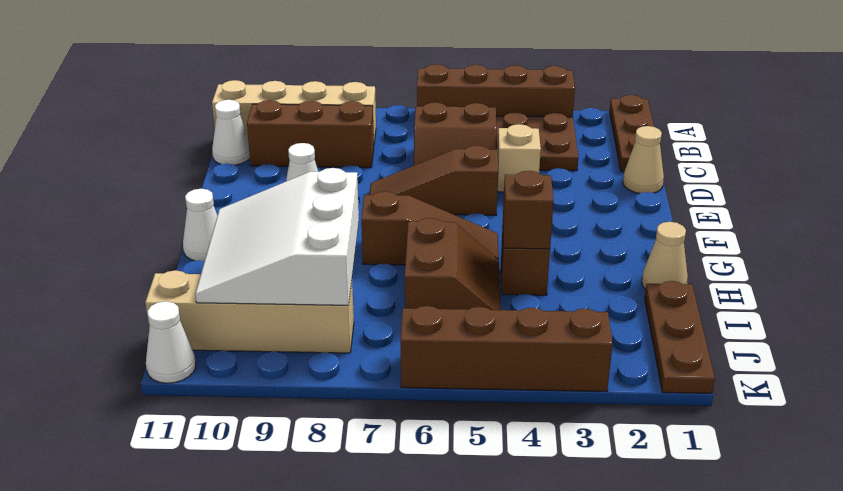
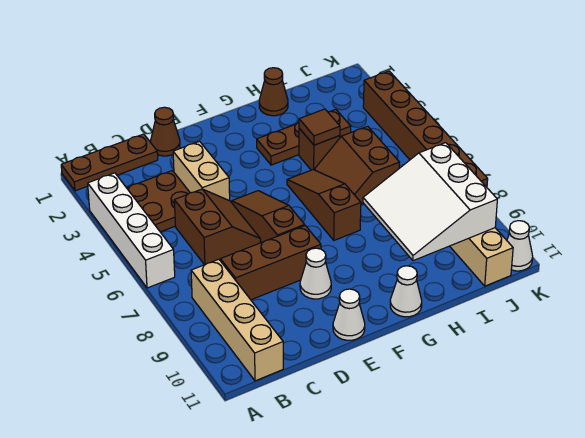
brown 1x4 brick [417,64,575,117] -> white 1x4 brick [88,173,175,288]
brown 1x3 brick [247,100,374,168] -> brown 1x3 brick turned to [220,226,321,300]
white 1x1 cone [212,100,250,165] -> white 1x1 cone moved to [333,289,365,340]
tan 1x1 cone [623,126,664,194] -> brown 1x1 cone [151,107,180,156]
tan 1x1 brick [498,124,541,192] -> tan 1x2 brick [173,141,230,201]
brown 1x3 slope [369,145,498,215] -> brown 1x3 slope turned to [232,191,305,243]
tan 1x1 cone [642,222,688,289] -> brown 1x1 cone [259,68,288,116]
brown 1x1 brick [503,171,554,249] -> brown 1x1 tile [299,109,340,145]
brown 2x2 slope [405,218,501,310] -> brown 2x2 slope turned to [314,126,400,204]
white 3x3 slope [195,168,359,305] -> white 3x3 slope turned to [363,143,497,261]
brown 1x3 plate [645,281,715,393] -> brown 1x3 plate moved to [257,109,351,165]
brown 1x4 brick [401,306,613,391] -> brown 1x6 brick [363,71,488,187]

